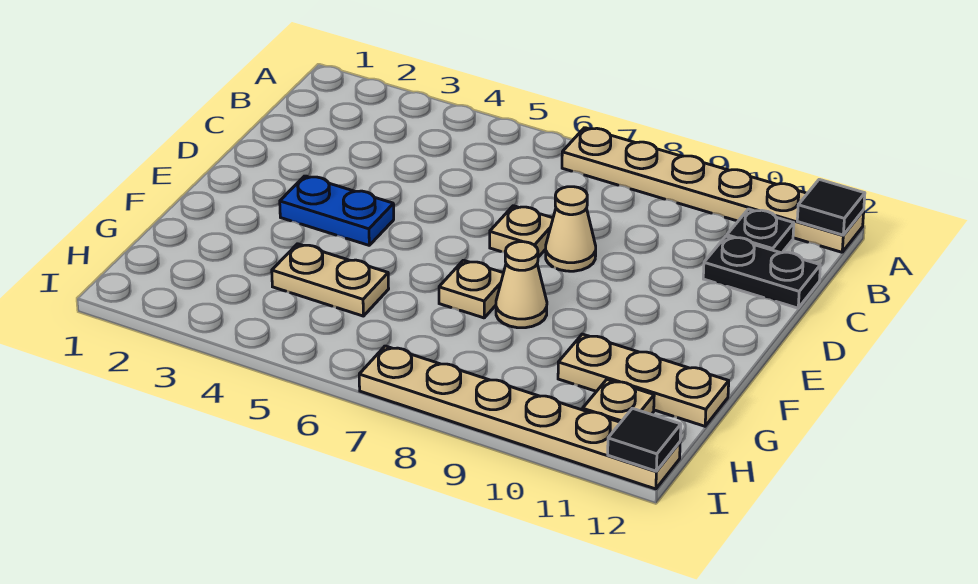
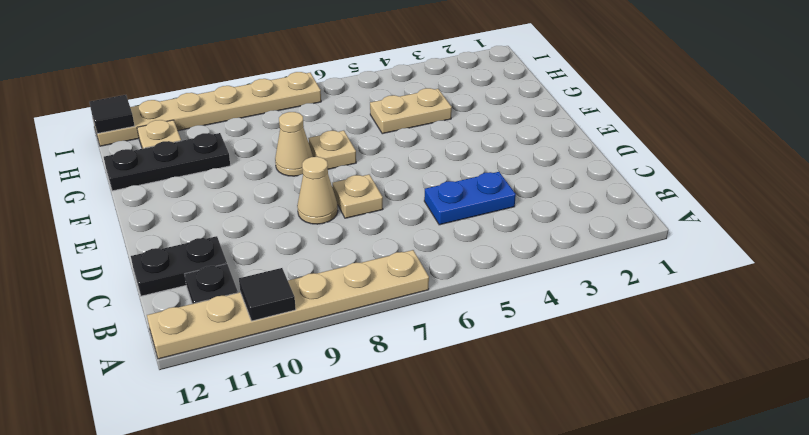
black 1x1 tile [797,179,865,235] -> black 1x1 tile moved to [239,268,296,321]
blue 1x2 plate [280,176,394,245] -> blue 1x2 plate moved to [424,172,516,225]
tan 1x3 plate [558,334,729,426] -> black 1x3 plate [104,133,230,191]

